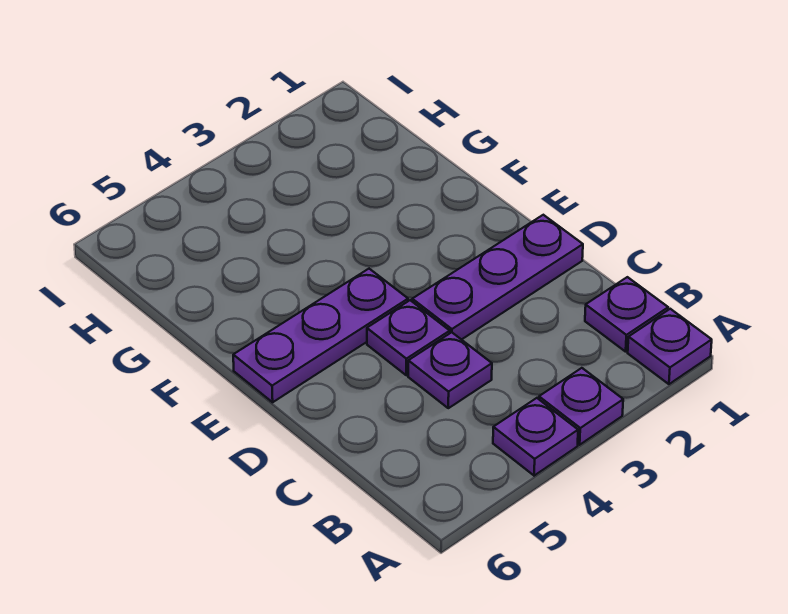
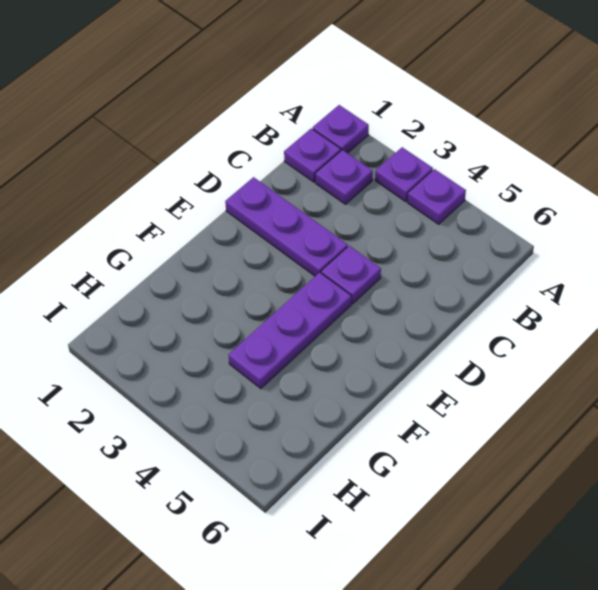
purple 1x1 plate [408,332,492,408] -> purple 1x1 plate moved to [315,150,373,204]
purple 1x3 plate [233,269,408,402] -> purple 1x3 plate turned to [228,272,351,389]

